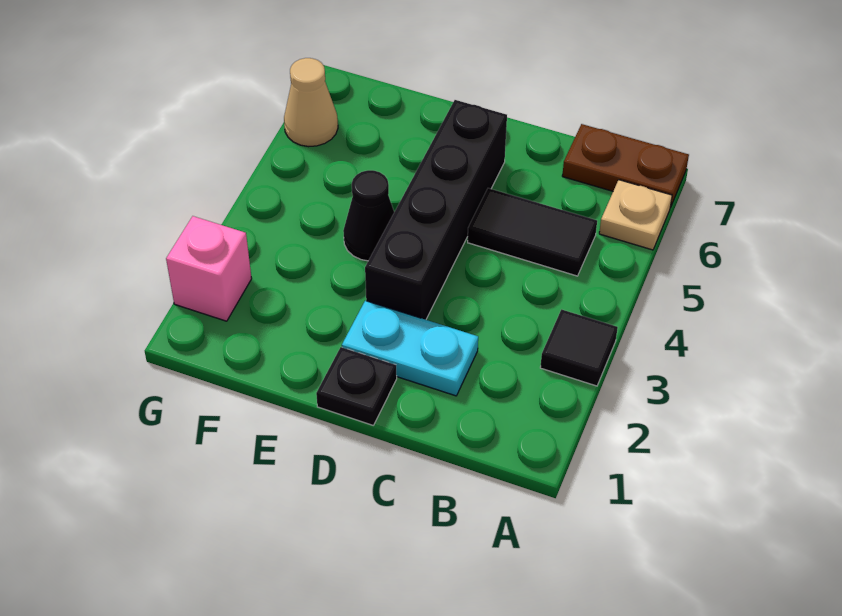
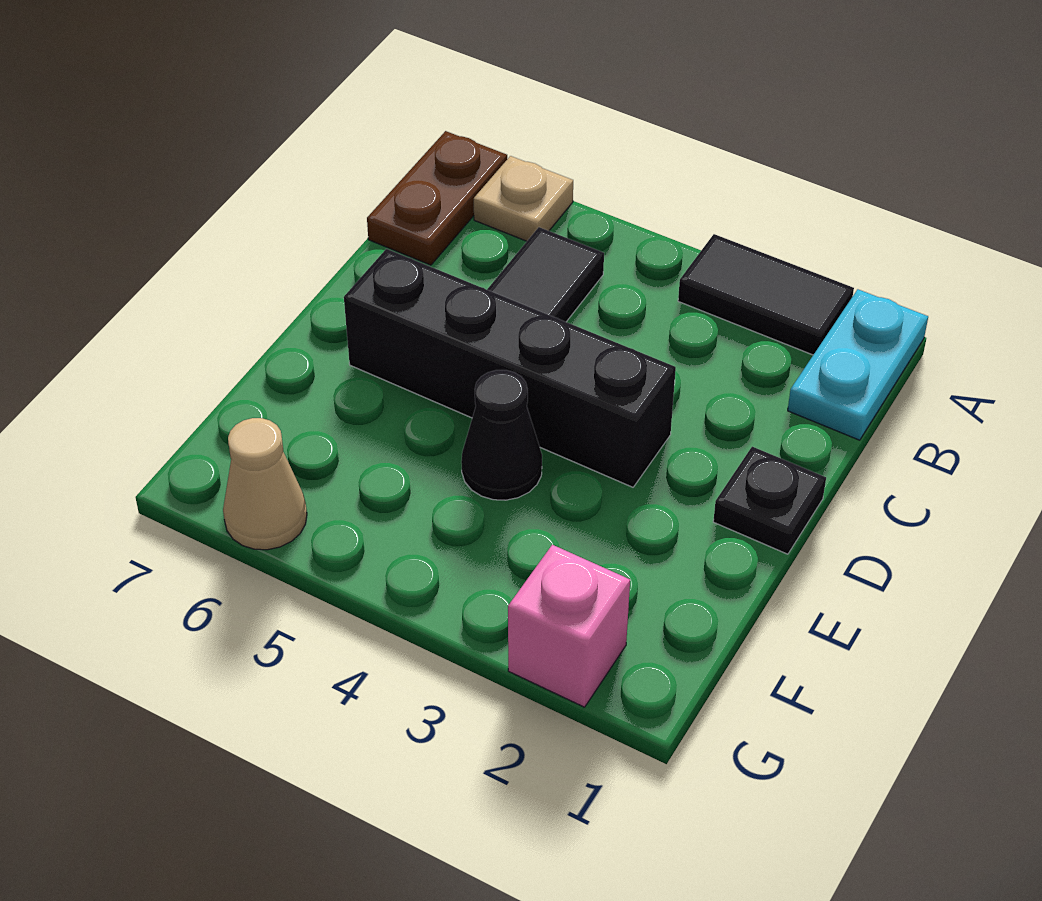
black 1x1 tile [540,309,618,386] -> black 1x2 tile [678,234,854,355]
cyan 1x2 plate [342,301,478,396] -> cyan 1x2 plate moved to [788,289,928,440]

